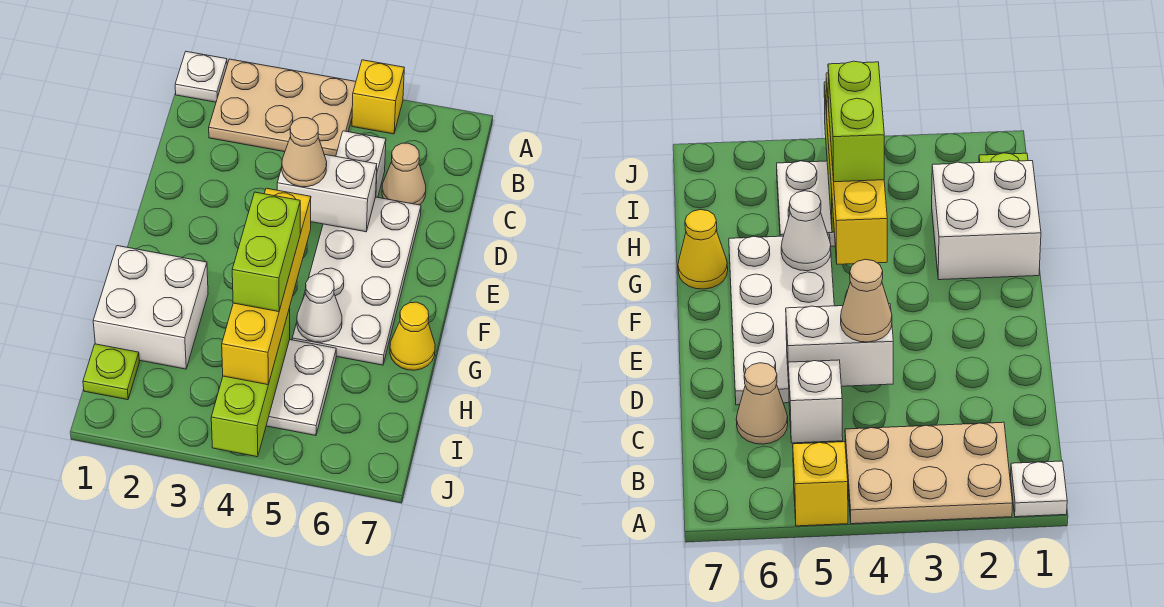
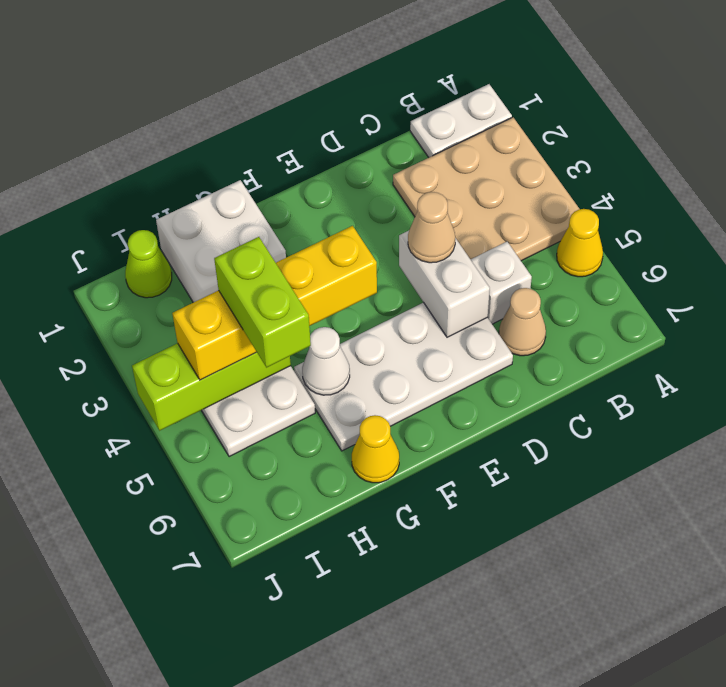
white 1x1 plate [175,52,227,102] -> white 1x2 plate [410,84,512,157]
tan 2x3 plate [209,59,356,156] -> tan 3x3 plate [393,117,579,261]
yellow 1x1 brick [352,60,404,134] -> yellow 1x1 cone [557,209,603,277]
lime 1x2 brick [232,192,300,312] -> lime 1x2 brick turned to [214,237,311,368]
lime 1x1 plate [83,344,139,400] -> lime 1x1 cone [125,230,172,298]

